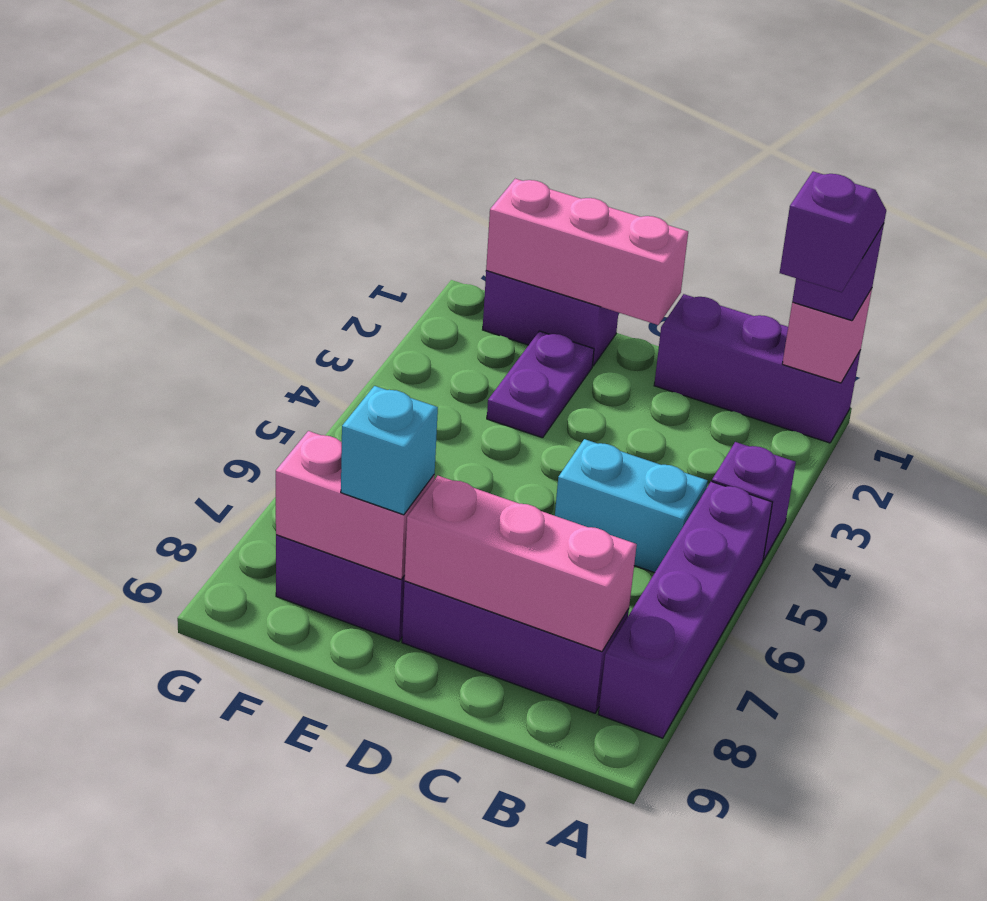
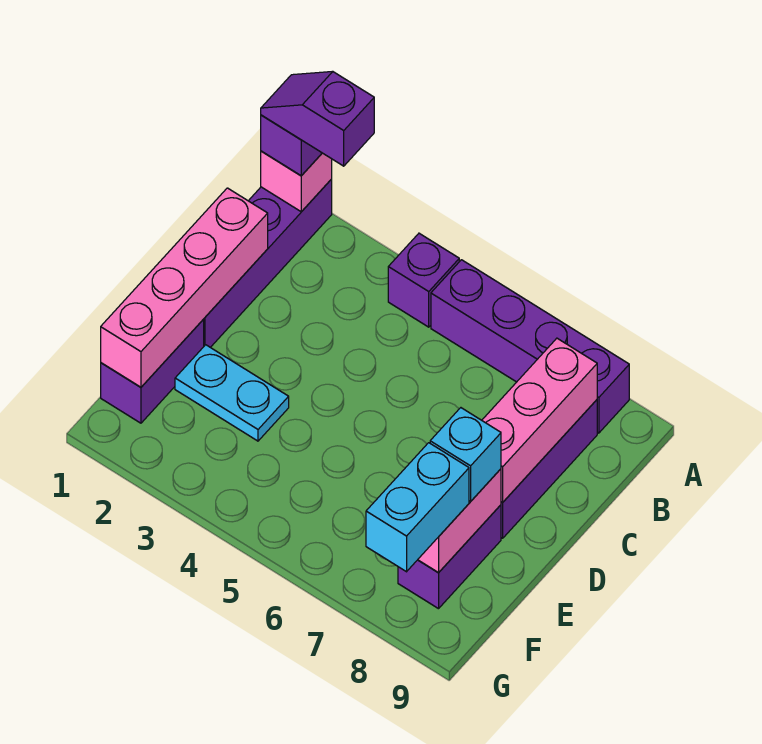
purple 1x3 brick [654,294,861,443] -> purple 1x4 brick [203,179,332,347]
cyan 1x2 brick [555,439,708,573] -> cyan 1x2 brick moved to [366,443,469,572]
pink 1x3 brick [486,179,688,325] -> pink 1x4 brick [101,188,268,387]
purple 1x2 plate [487,331,594,438] -> cyan 1x2 plate [175,345,289,441]

